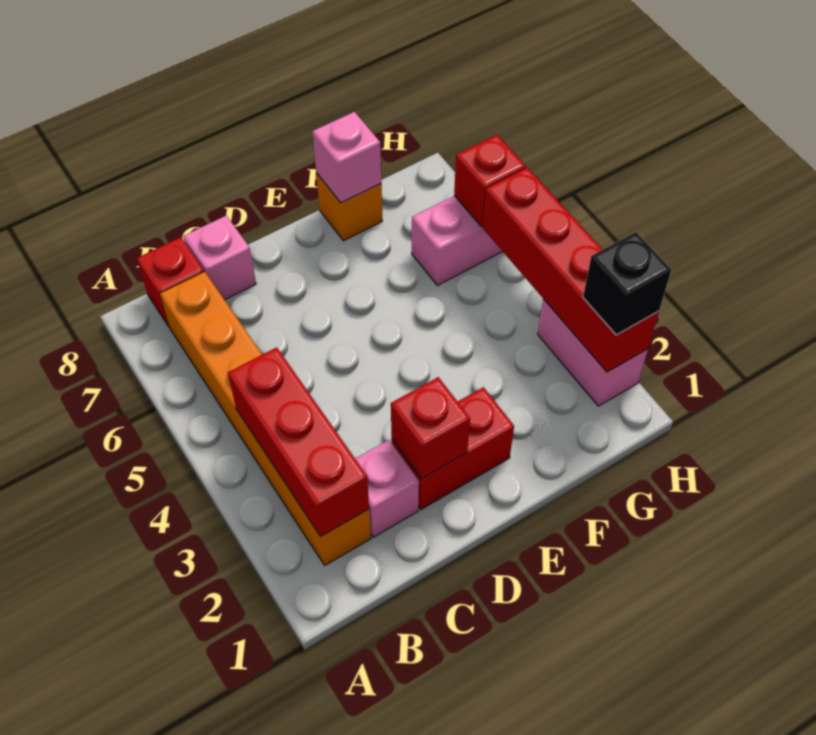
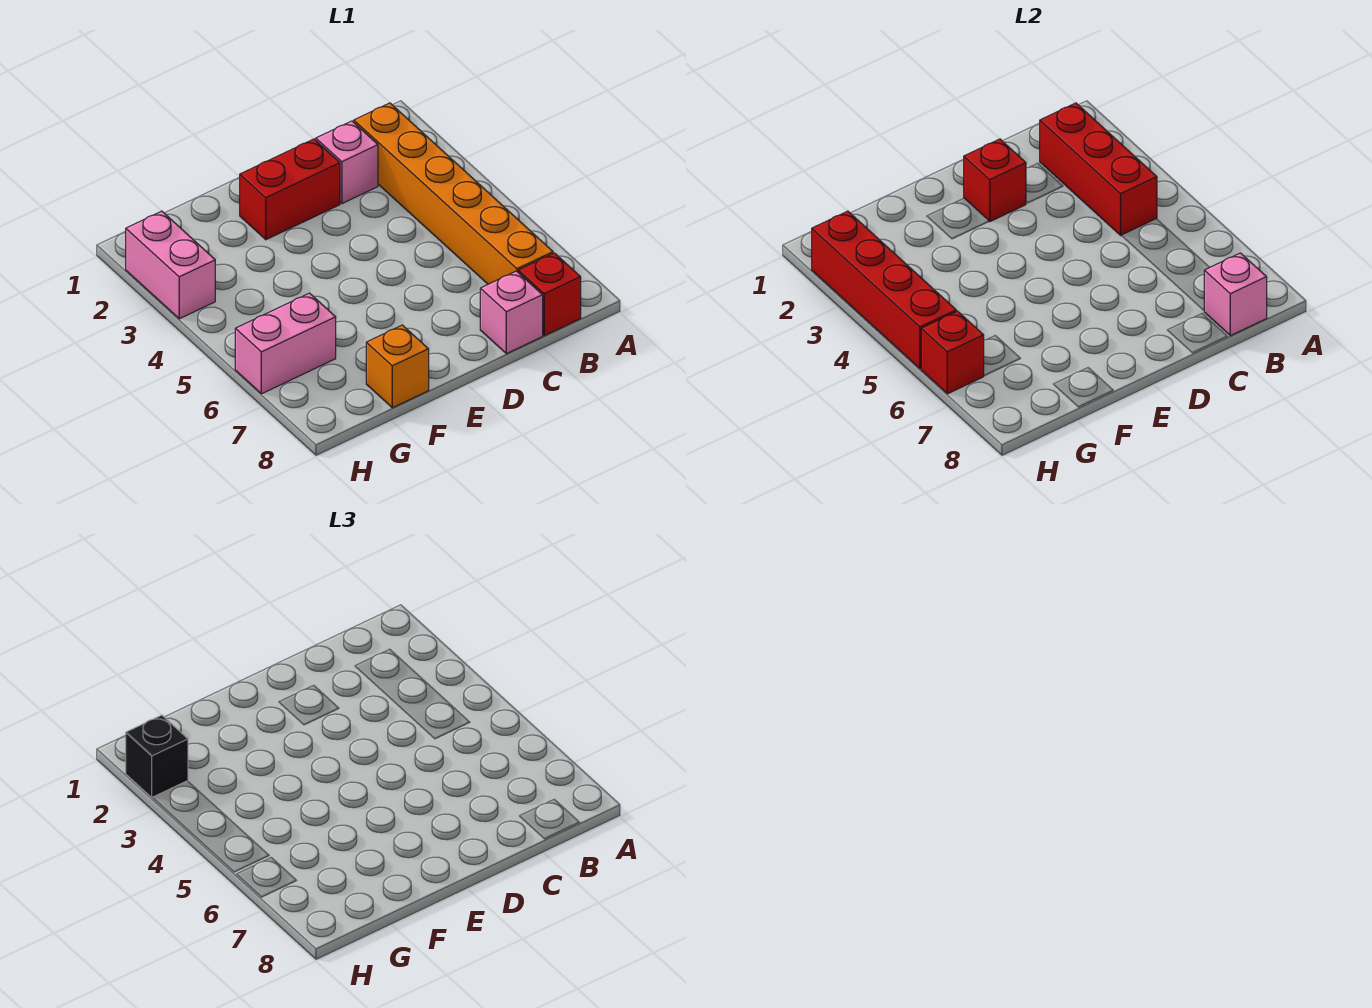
pink 1x1 brick [313,112,381,203] -> pink 1x1 brick moved to [1204,253,1267,336]

